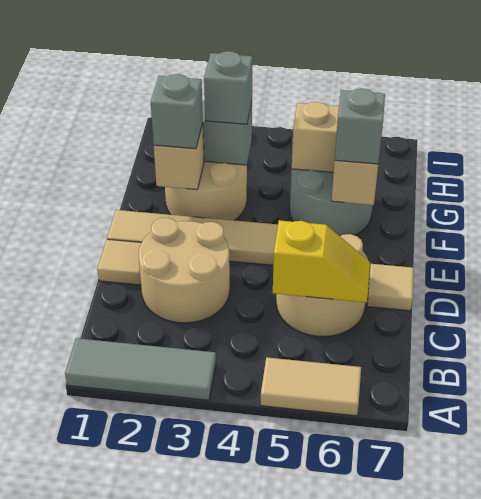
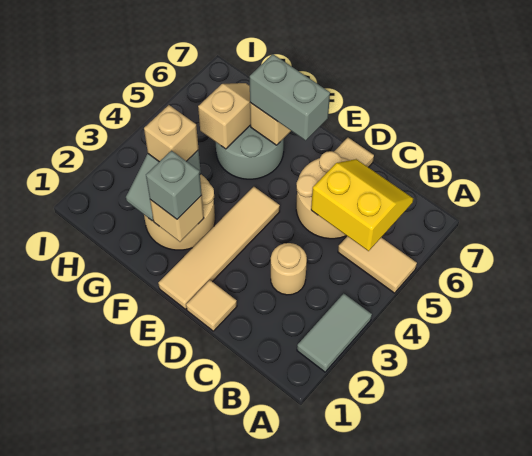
grey 1x3 tile [65,338,216,400] -> grey 1x2 tile [297,294,372,372]
tan 1x2 tile [261,357,361,416] -> tan 1x2 tile turned to [338,236,417,293]
tan 2x2 round brick [139,218,230,323] -> tan 1x1 round brick [271,243,307,295]
yellow 1x2 slope [273,220,370,302] -> yellow 2x2 slope [311,159,413,251]
grey 1x1 brick [335,89,385,164] -> grey 1x2 brick [250,54,330,140]
grey 1x1 brick [204,51,253,124] -> tan 1x1 brick [144,105,199,162]

